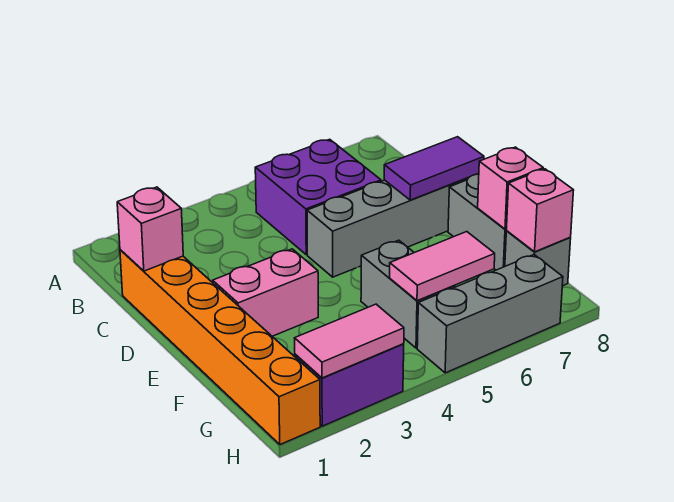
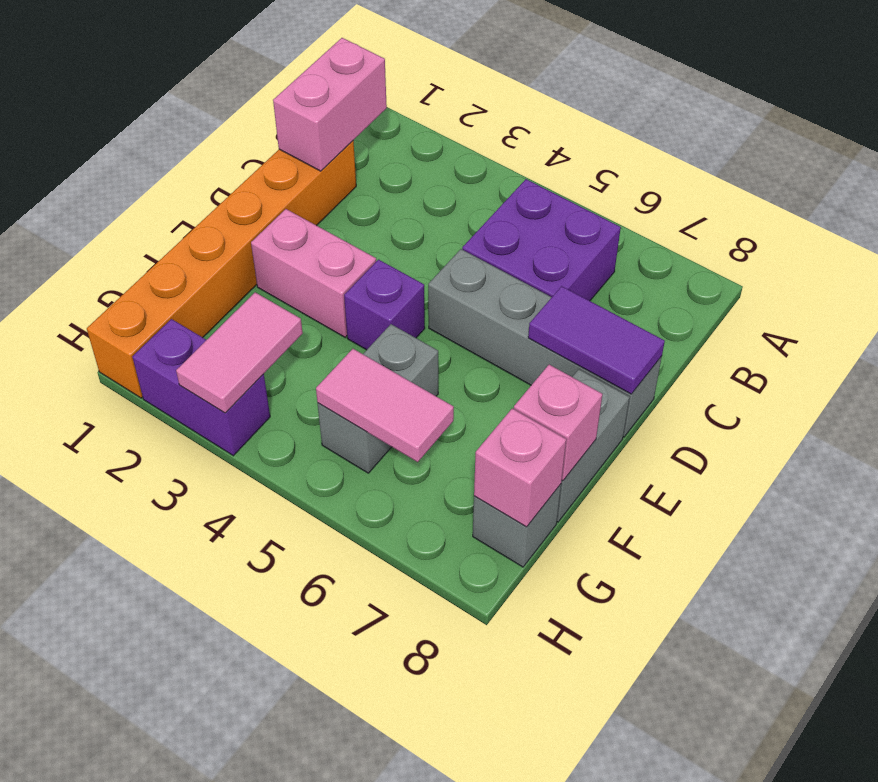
pink 1x1 brick [117,187,183,271] -> pink 1x2 brick [273,38,387,171]
none -> purple 1x1 brick [344,260,425,350]
pink 1x2 tile [295,304,404,378] -> pink 1x2 tile turned to [176,292,303,413]
grey 1x3 brick [417,255,563,373] -> none

